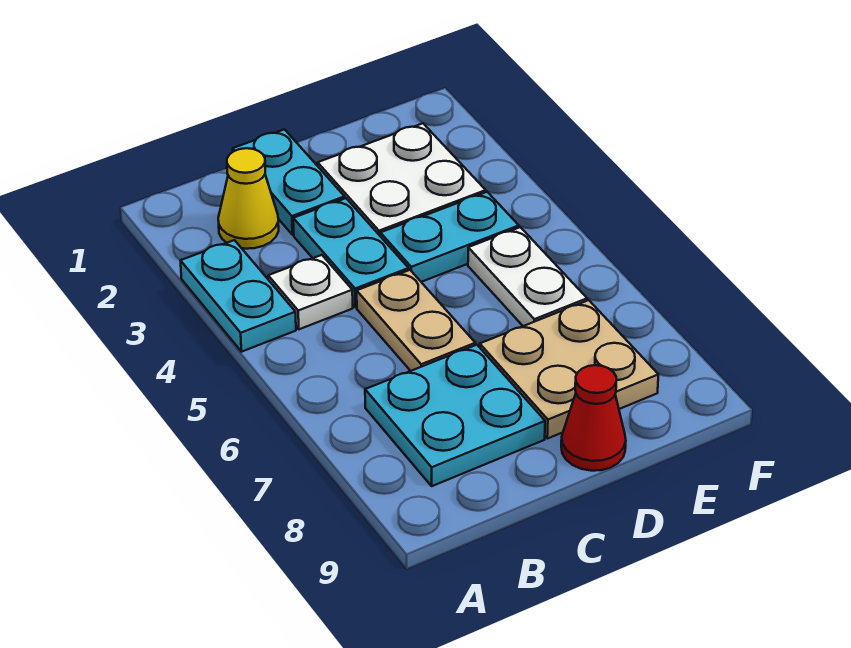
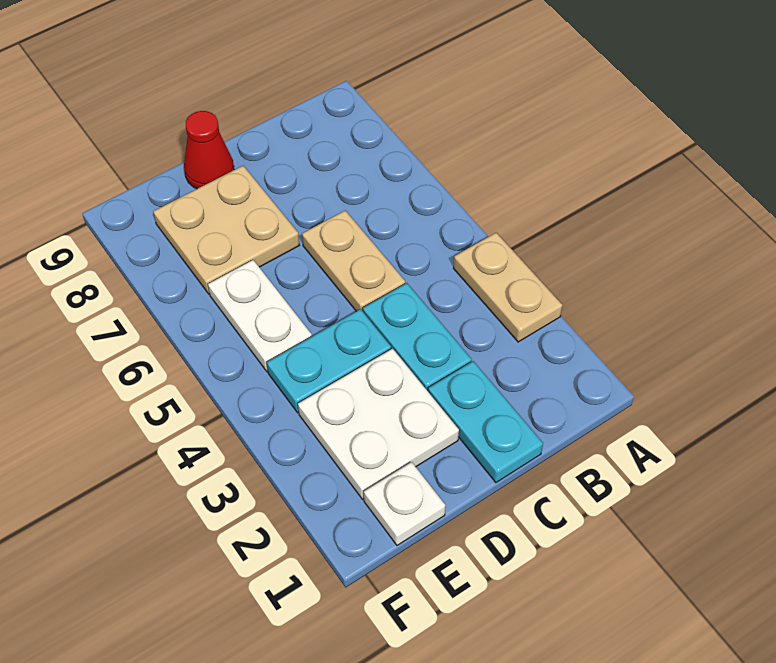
cyan 1x2 plate [181,240,296,352] -> tan 1x2 plate [453,233,562,342]
yellow 1x1 cone [218,148,279,249] -> none
white 1x1 plate [268,255,353,329] -> white 1x1 plate moved to [364,462,446,545]
cyan 2x2 plate [365,345,545,486] -> none

